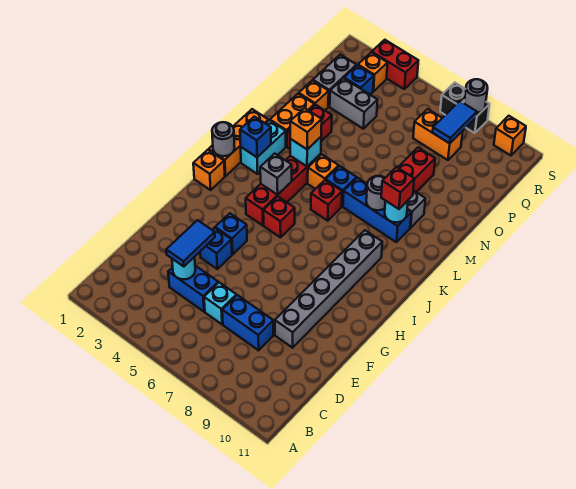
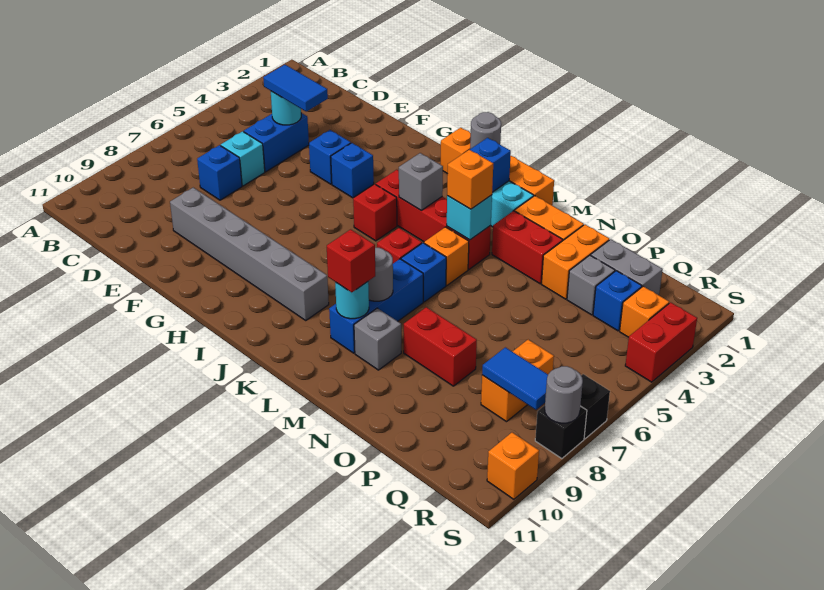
blue 1x2 brick [222,295,273,350] -> blue 1x1 brick [197,145,242,200]
orange 1x1 brick [299,80,329,110] -> orange 1x2 brick [542,225,609,299]
grey 1x2 brick [330,78,377,129] -> grey 1x1 brick [567,255,615,315]

